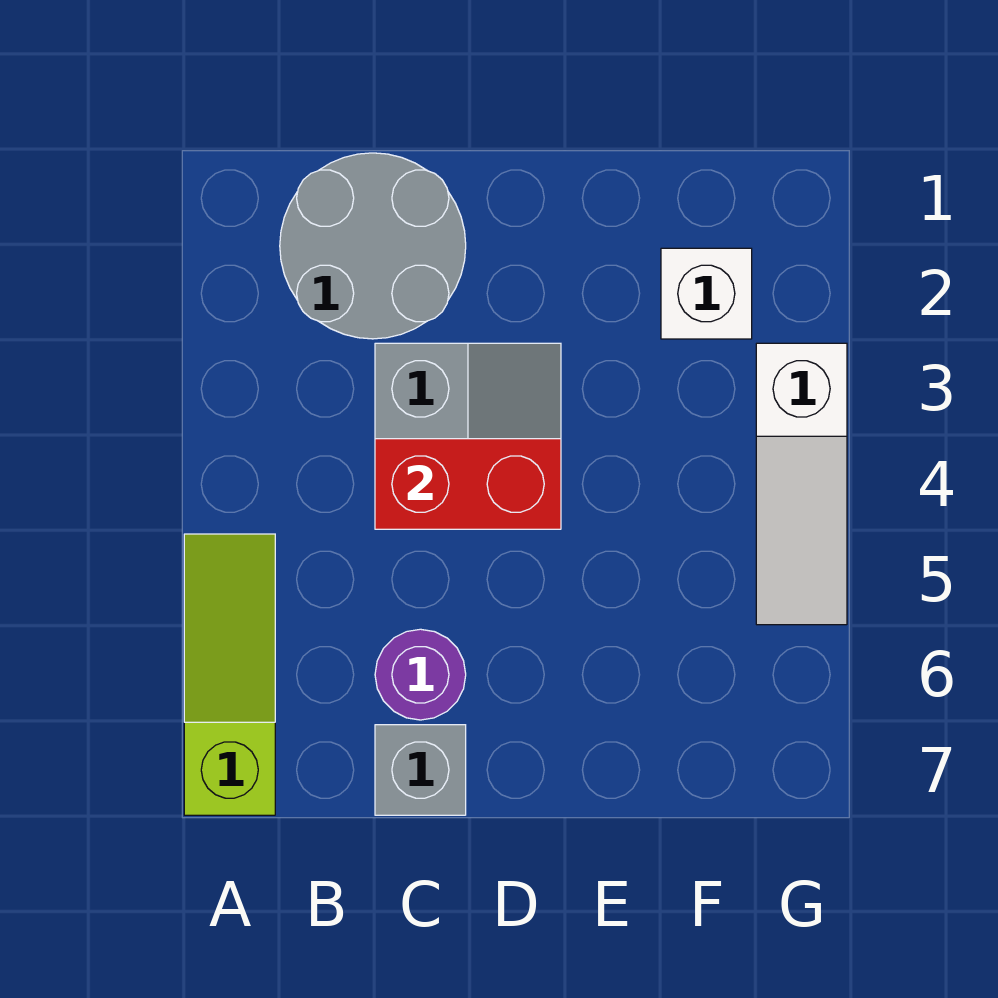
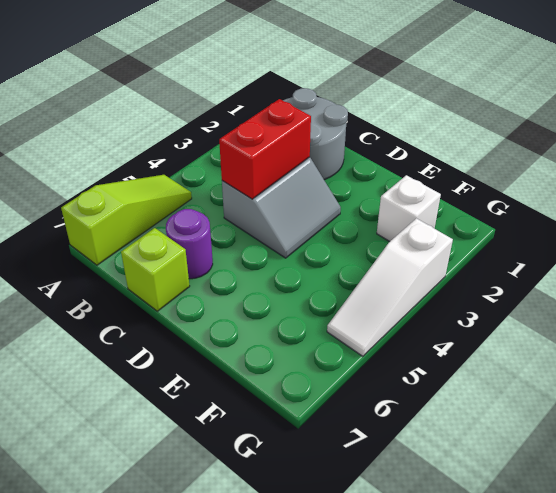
red 1x2 brick [375,439,561,529] -> red 1x2 brick turned to [219,99,311,199]
grey 1x1 brick [375,725,466,815] -> lime 1x1 brick [121,228,190,311]

